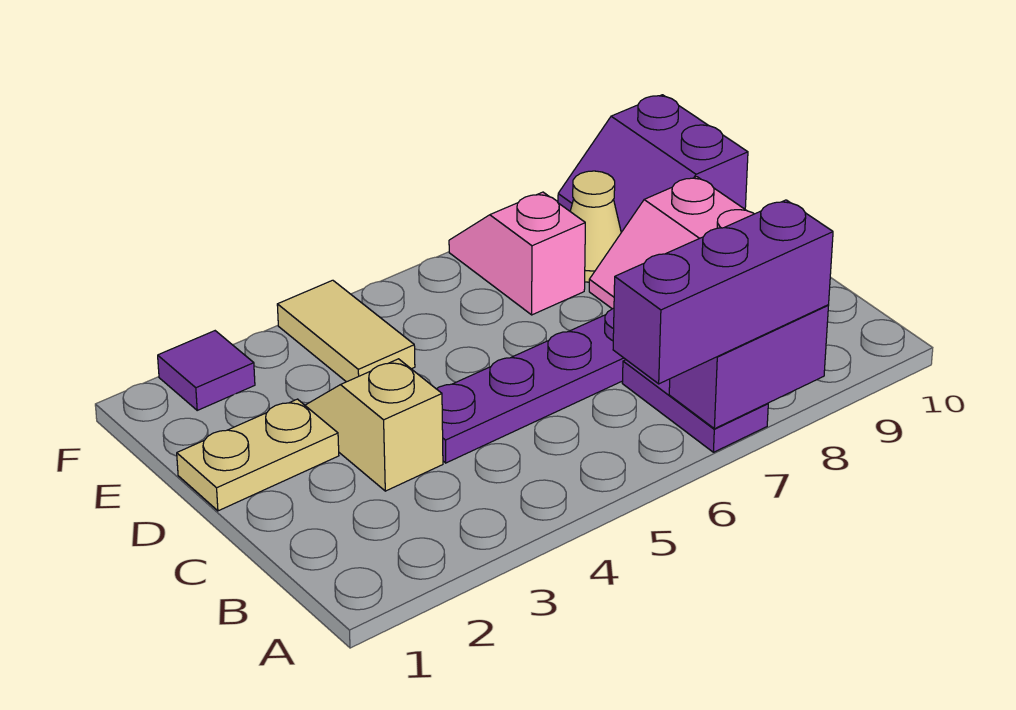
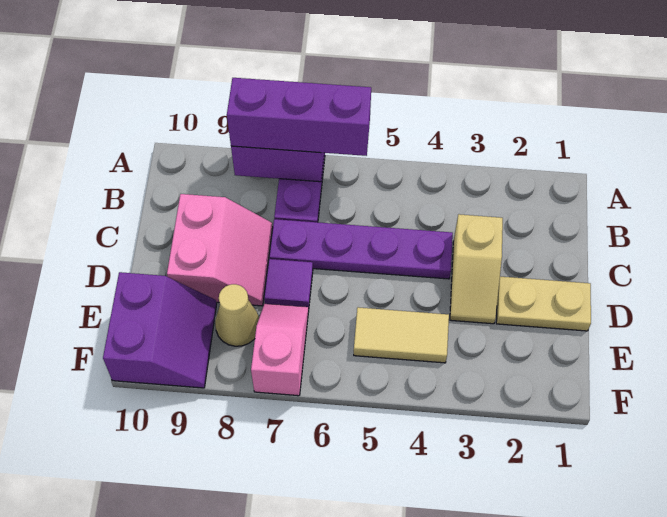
tan 1x2 tile [277,280,415,382] -> tan 1x2 tile turned to [354,307,449,363]
pink 1x2 slope [449,192,585,315] -> pink 1x2 slope turned to [251,304,309,396]
purple 1x1 tile [158,331,255,410] -> purple 1x1 tile moved to [264,259,313,309]

